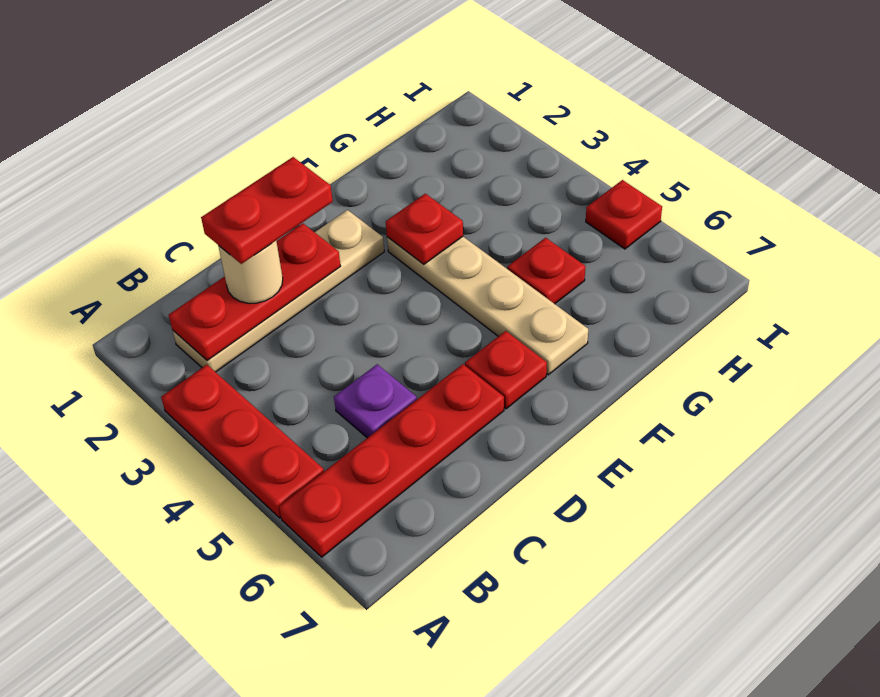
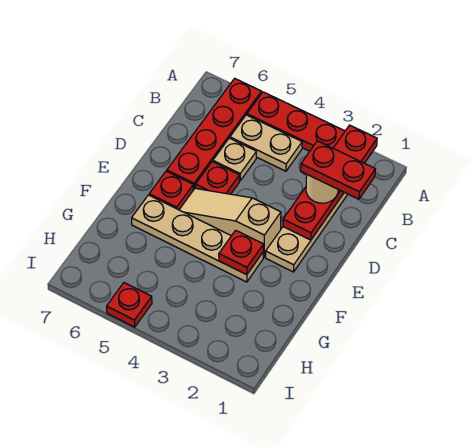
red 1x3 plate [169,223,340,361] -> red 1x4 plate [283,125,377,240]
none -> tan 1x2 plate [230,115,302,171]
red 1x2 plate [201,157,333,264] -> red 1x2 plate turned to [301,141,375,199]
purple 1x1 plate [334,364,417,438] -> tan 1x1 plate [213,138,256,181]
none -> tan 1x3 slope [179,188,281,257]
red 1x1 plate [507,238,585,304] -> red 1x1 plate moved to [196,162,239,194]

